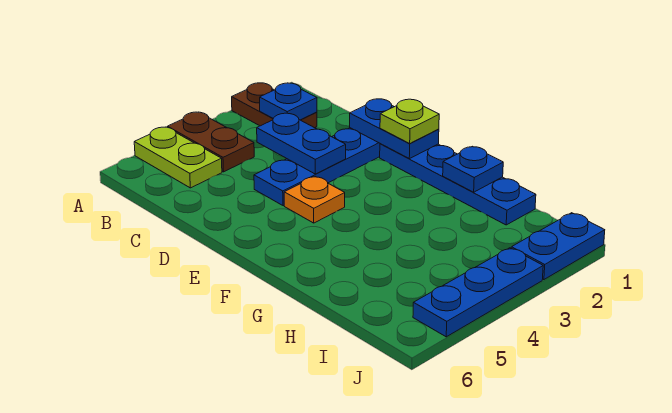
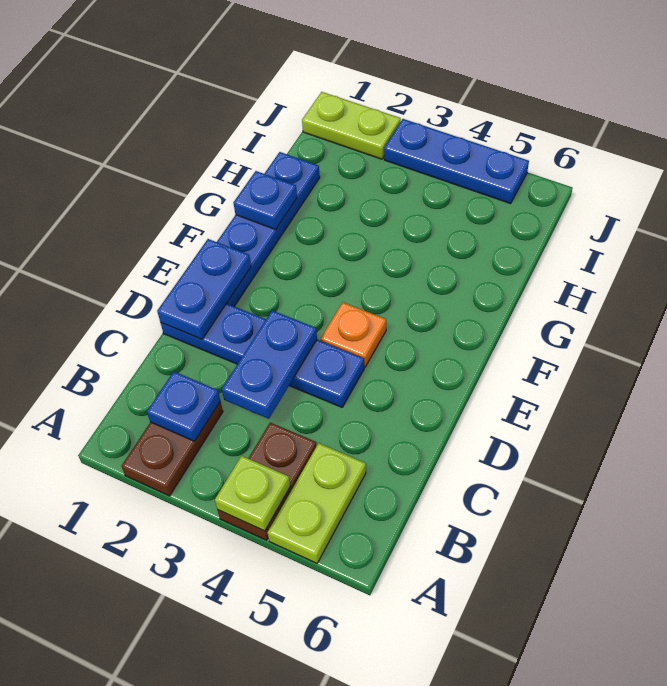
lime 1x1 plate [380,99,439,144] -> lime 1x1 plate moved to [215,456,290,531]
blue 1x2 plate [511,213,605,280] -> lime 1x2 plate [302,92,401,159]

